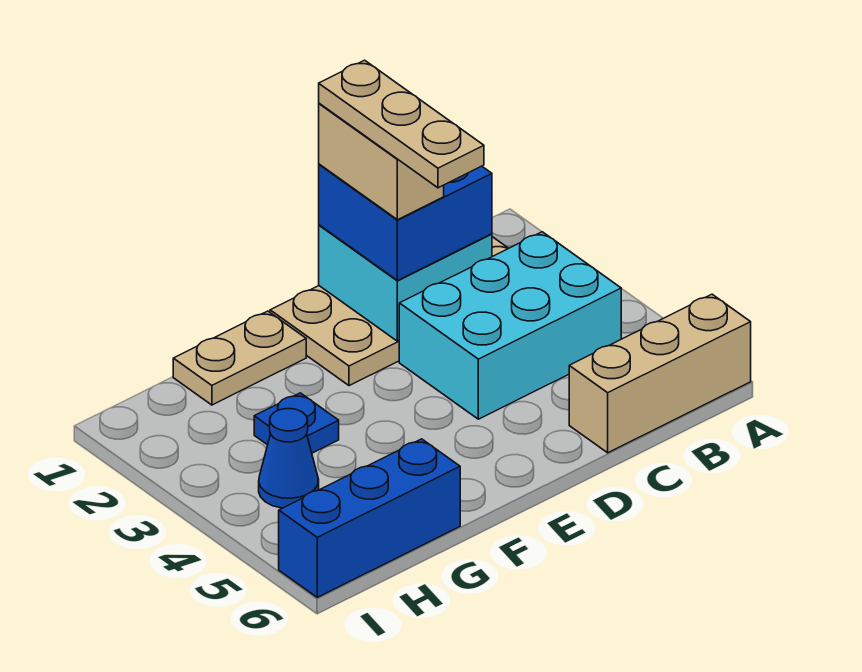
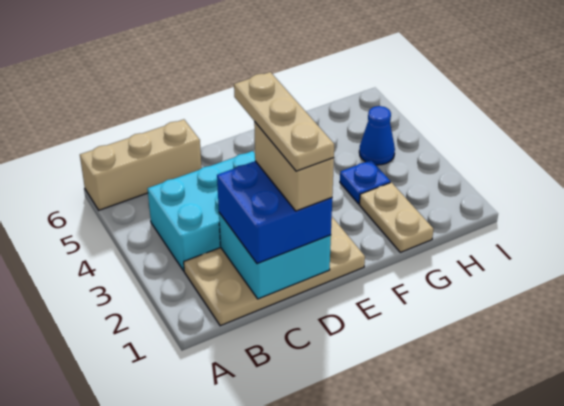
tan 1x2 plate [173,311,306,405] -> tan 1x2 plate turned to [360,182,433,252]
blue 1x3 brick [279,439,460,597] -> none

